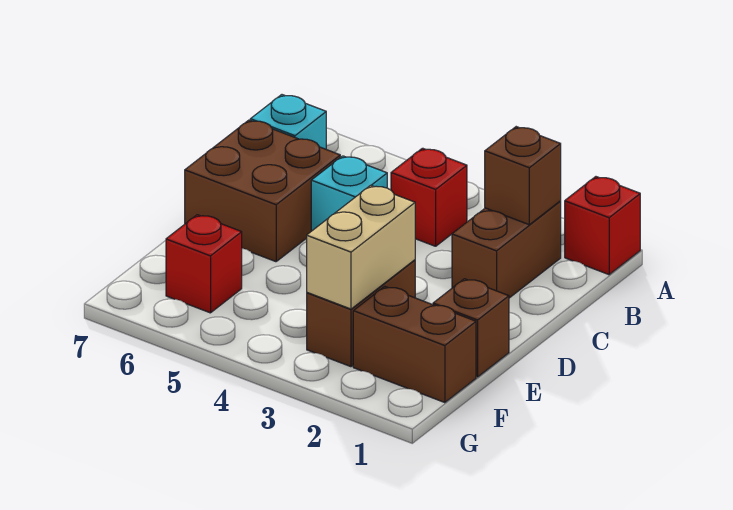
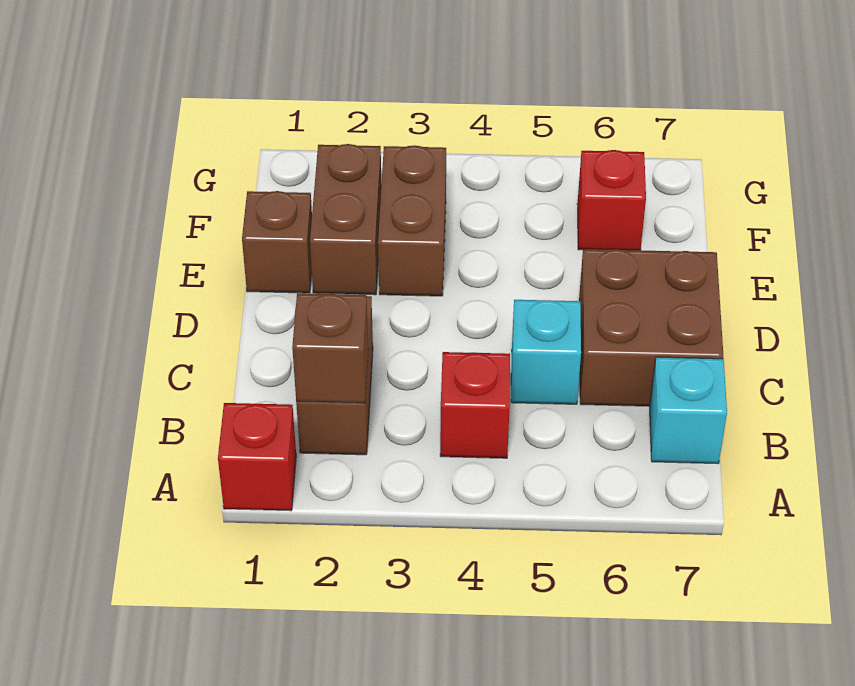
tan 1x2 brick [307,185,415,309] -> none
brown 1x2 brick [353,286,476,403] -> brown 1x2 brick turned to [310,144,381,295]

